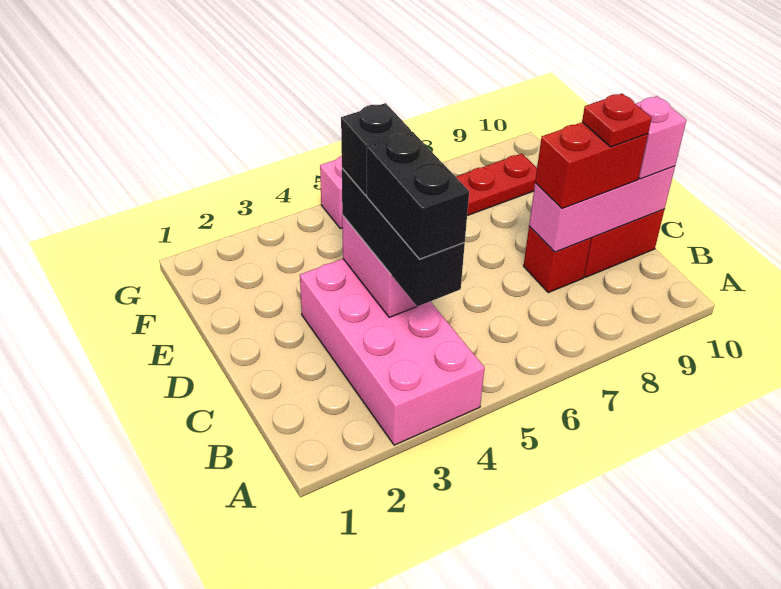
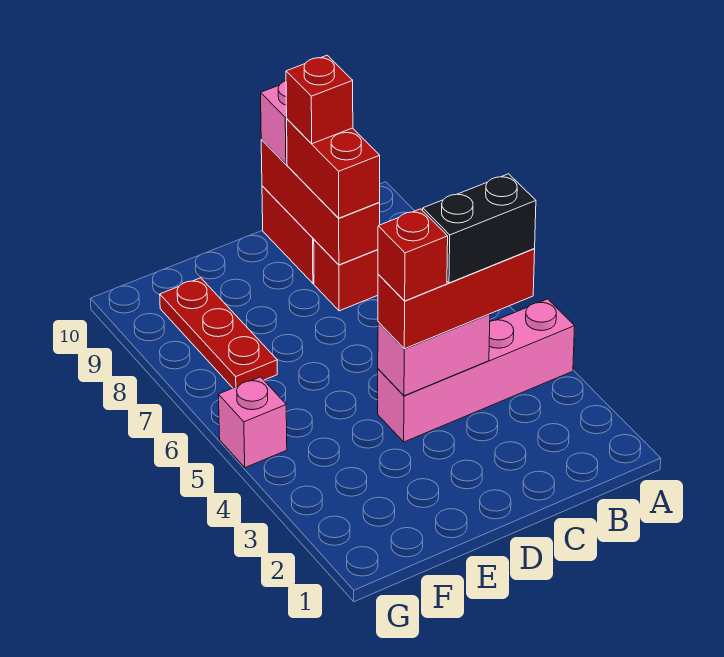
pink 2x4 brick [300,259,485,445] -> pink 1x4 brick [378,299,575,442]
black 1x3 brick [342,168,465,307] -> red 1x3 brick [378,249,535,349]
pink 1x3 brick [529,166,675,252] -> red 1x3 brick [261,140,380,265]
red 1x1 plate [582,93,652,147] -> red 1x1 brick [286,55,353,144]
black 1x1 brick [341,103,411,195] -> red 1x1 brick [378,209,448,301]

